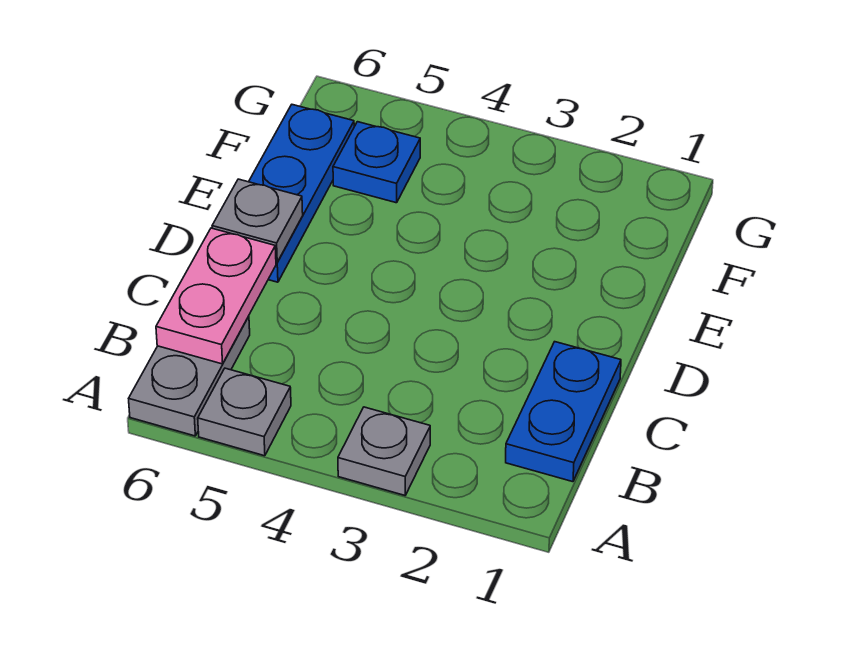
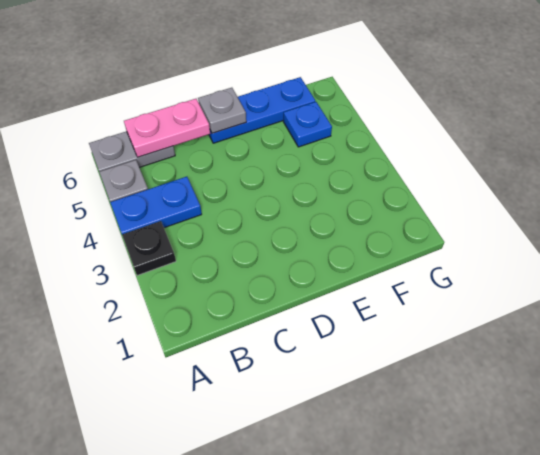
grey 1x1 plate [338,407,430,495] -> black 1x1 plate [122,221,176,276]
blue 1x2 plate [506,342,621,482] -> blue 1x2 plate moved to [110,177,202,234]

